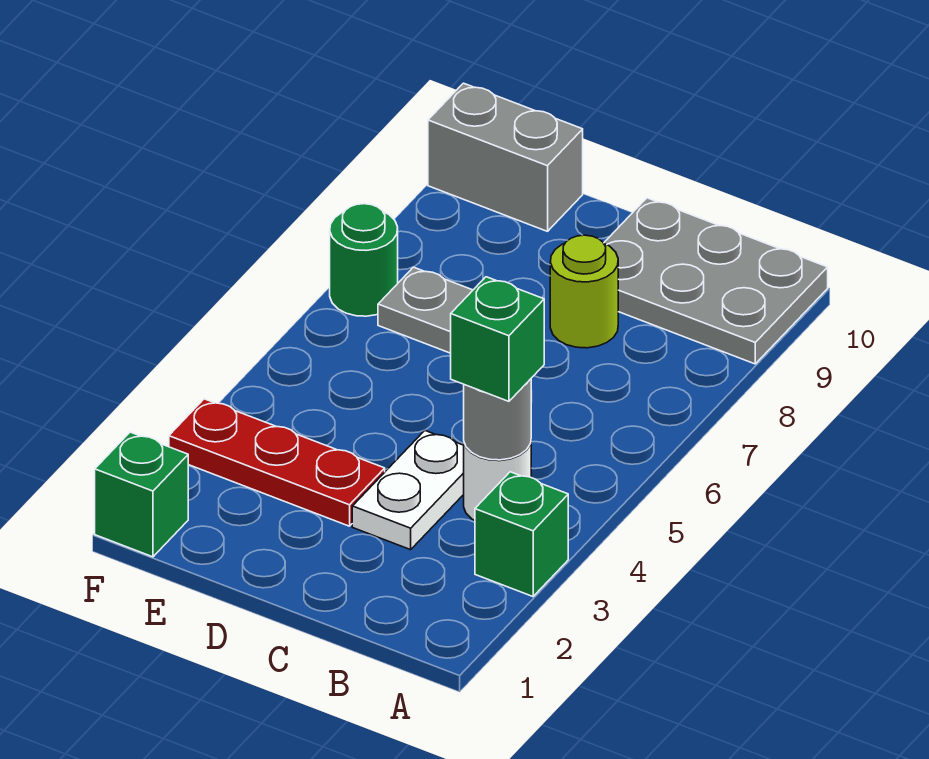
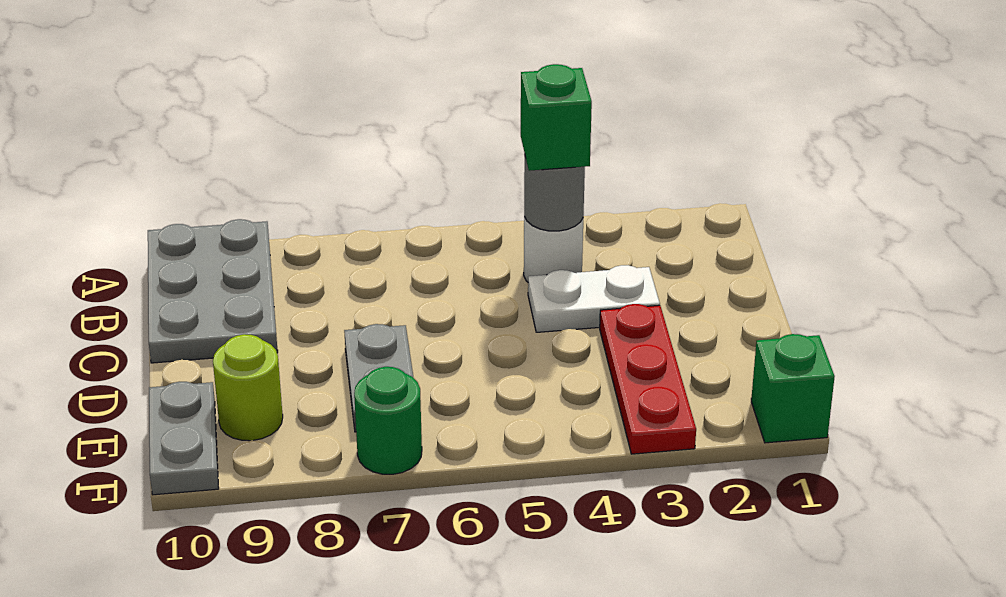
green 1x1 brick [475,472,568,596] -> none
lime 1x1 round brick [550,235,618,348] -> lime 1x1 round brick moved to [213,334,283,441]
grey 1x2 brick [428,83,583,231] -> grey 1x2 plate [149,382,219,495]

